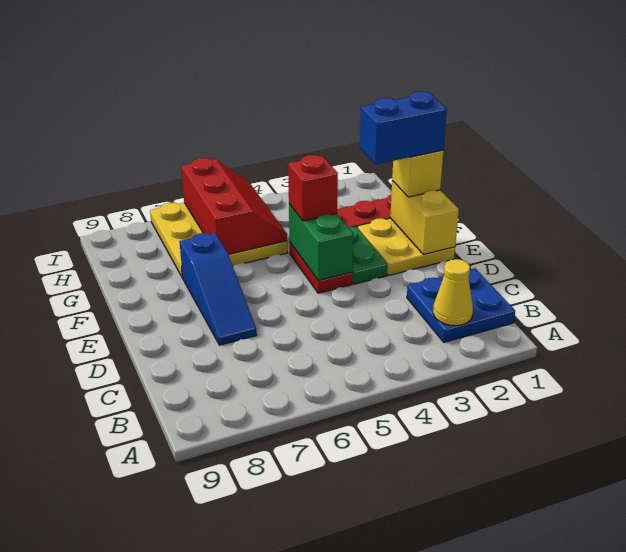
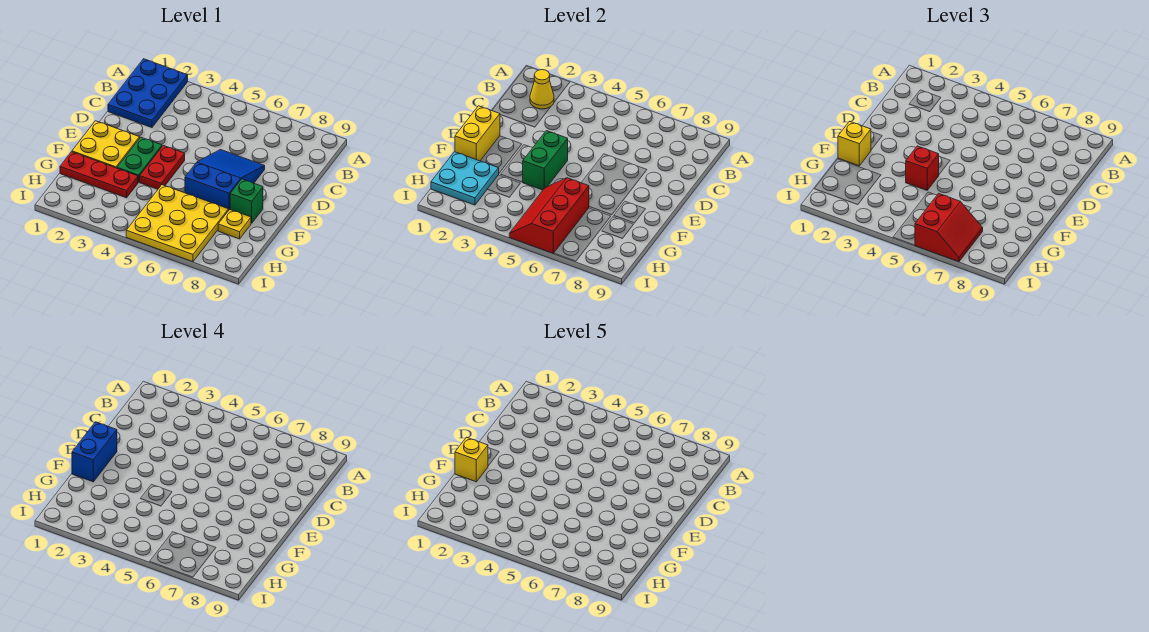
blue 2x2 plate [407,268,515,342] -> blue 2x3 plate [108,59,188,127]
blue 1x3 slope [180,233,257,345] -> blue 2x3 slope [185,150,265,210]
blue 1x2 brick [360,91,447,164] -> blue 1x2 brick turned to [72,422,117,482]
none -> yellow 1x1 brick [455,437,488,482]
none -> green 1x1 brick [230,179,263,223]
none -> cyan 2x2 plate [431,152,499,205]
none -> yellow 1x1 plate [218,210,251,239]
none -> red 2x2 slope [915,194,983,262]

